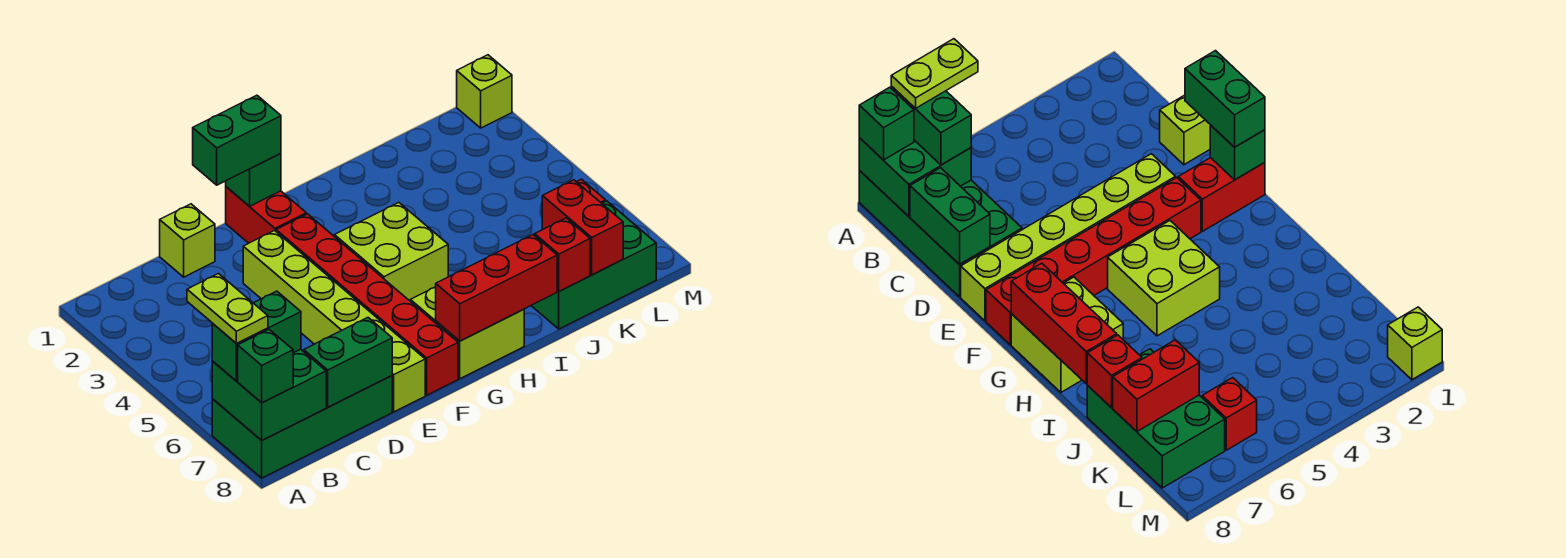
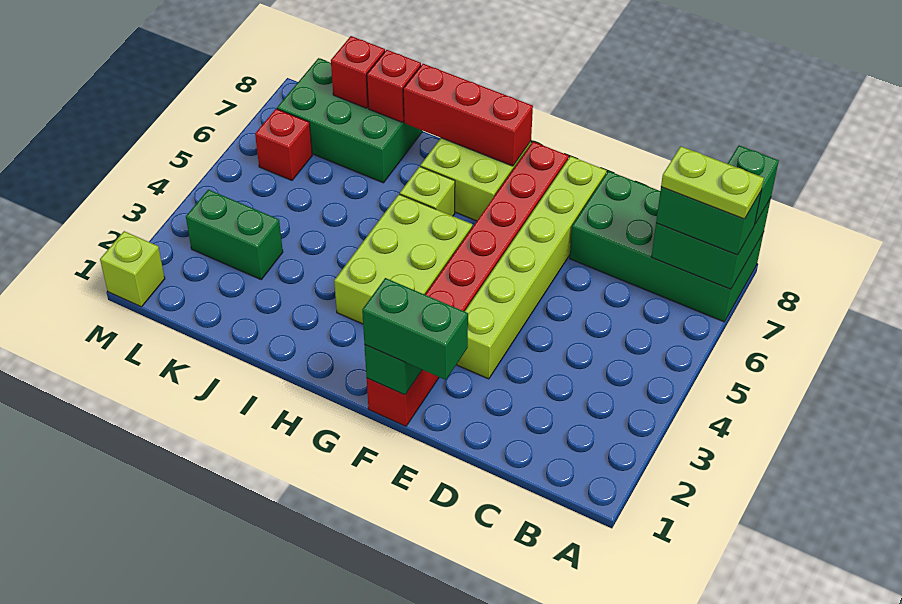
lime 1x2 plate [187,274,268,344] -> lime 1x2 plate turned to [661,146,764,219]
green 1x2 brick [304,318,392,407] -> green 1x2 brick moved to [186,190,283,279]
lime 1x1 brick [160,204,215,277] -> lime 1x1 brick moved to [400,166,455,216]
lime 2x2 brick [335,203,448,301] -> lime 2x3 brick [334,194,472,324]
red 1x2 brick [542,180,623,275] -> red 1x1 brick [331,36,385,108]

